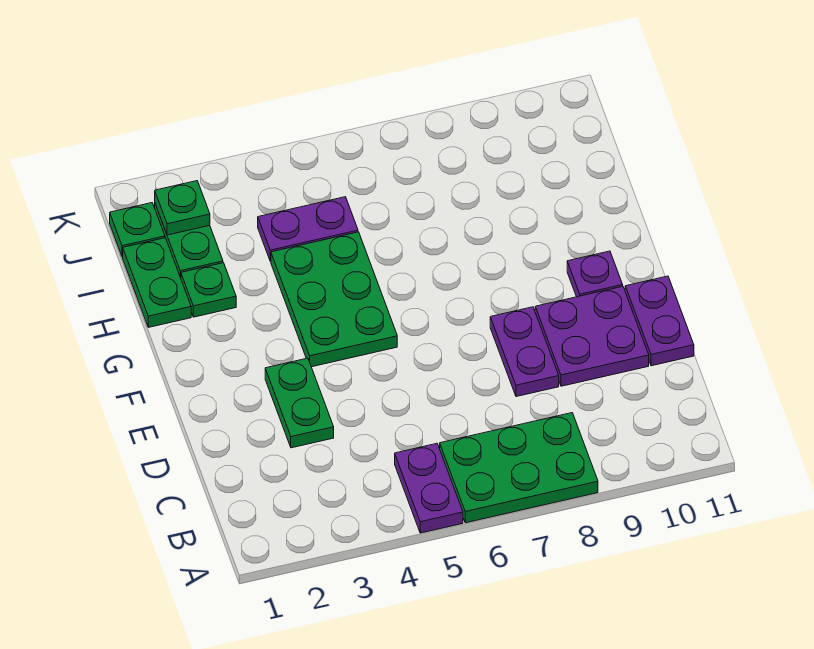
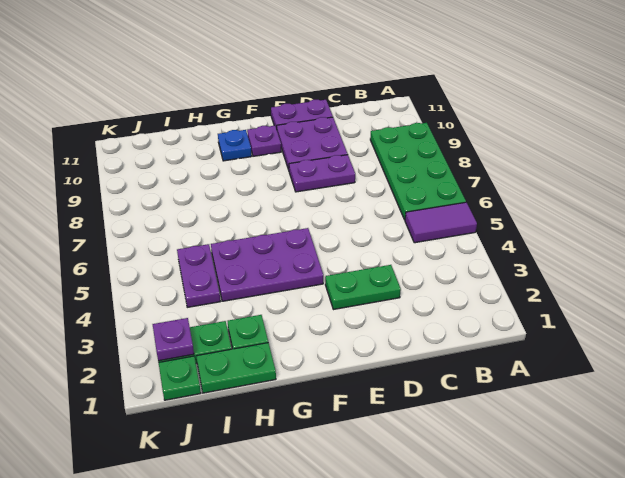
purple 1x2 plate [395,444,463,533] -> purple 1x2 tile [405,202,477,243]
green 2x3 plate [440,413,598,523] -> green 2x4 plate [370,123,466,220]
green 2x3 plate [271,232,397,367] -> purple 2x3 plate [211,228,323,301]
none -> blue 1x1 plate [218,130,252,161]
green 1x1 plate [155,181,210,235] -> purple 1x1 plate [153,318,194,361]

